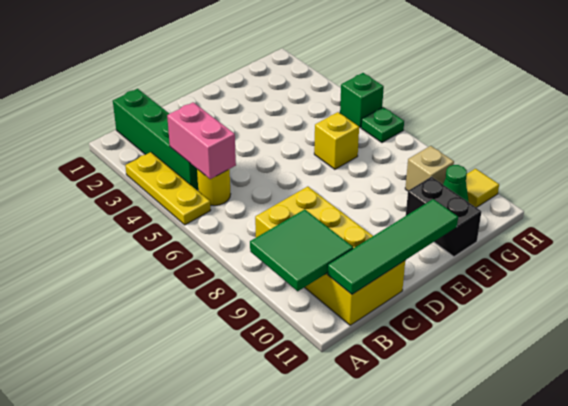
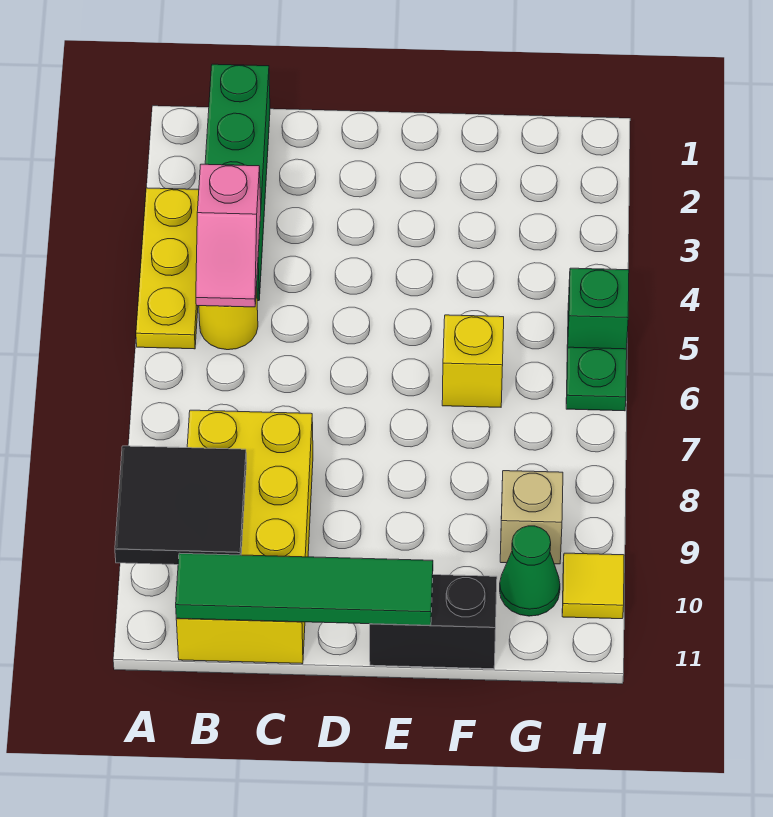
green 2x2 tile [250,209,353,291] -> black 2x2 tile [115,446,247,565]
pink 1x2 brick [167,102,236,179] -> pink 1x2 slope [196,164,261,307]
black 1x2 brick [406,177,481,257] -> black 1x2 brick turned to [370,575,497,669]

